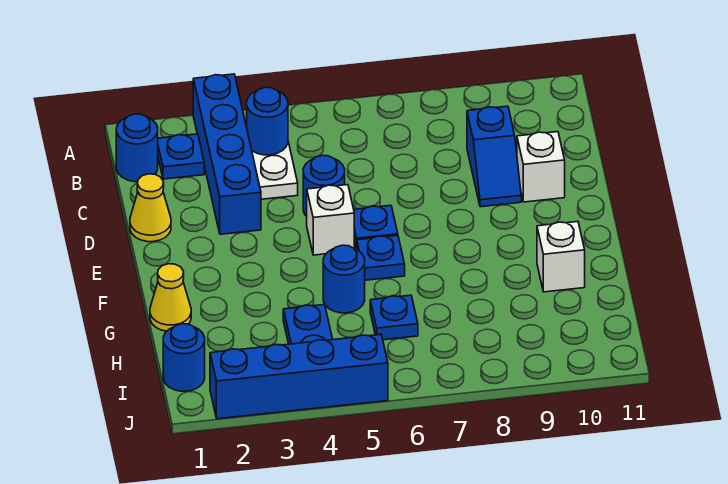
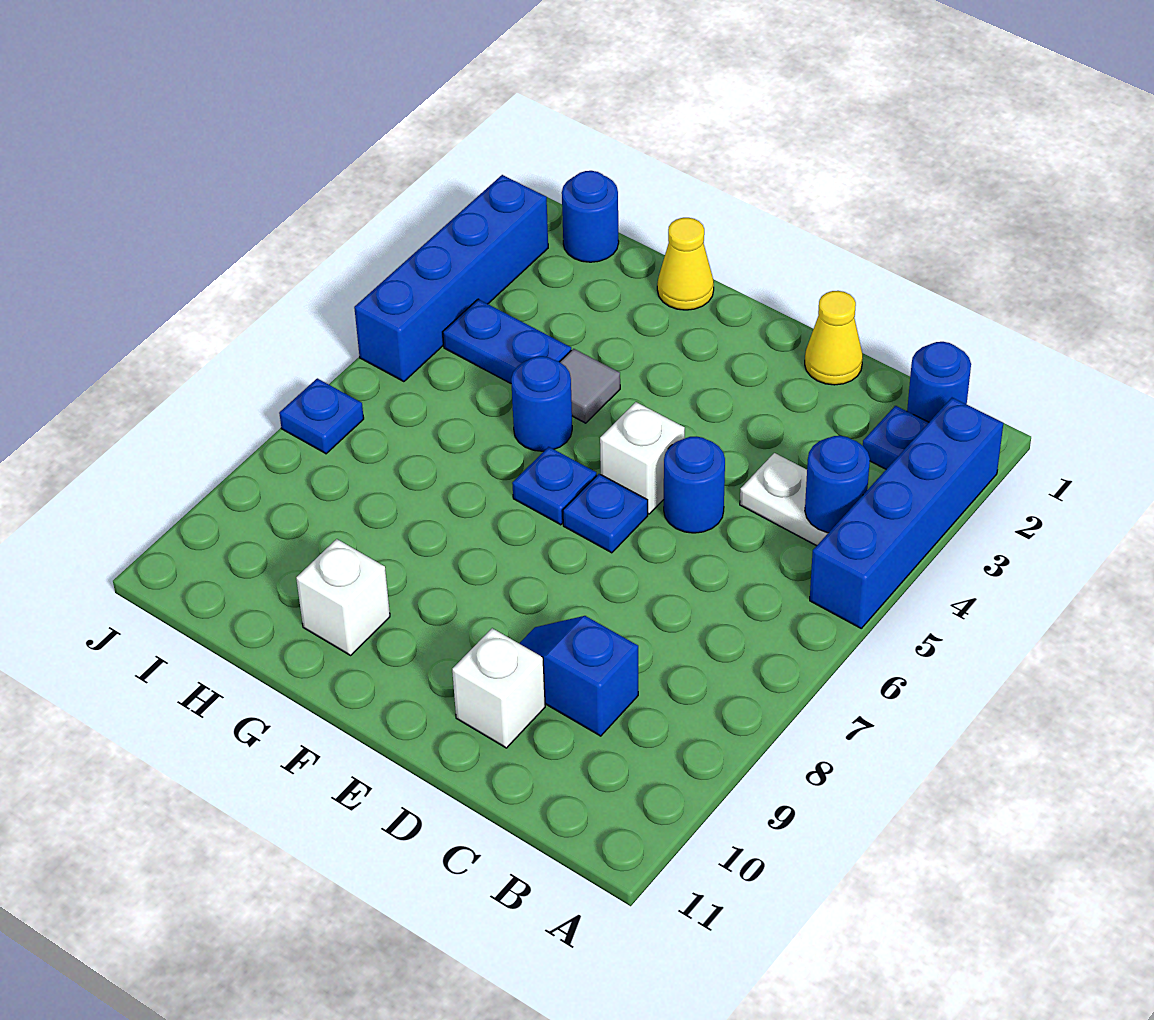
blue 1x4 brick [193,74,261,234] -> blue 1x4 brick turned to [810,398,1003,628]
none -> grey 1x1 tile [560,349,620,423]
blue 1x1 plate [370,295,418,340] -> blue 1x1 plate moved to [279,378,364,454]

